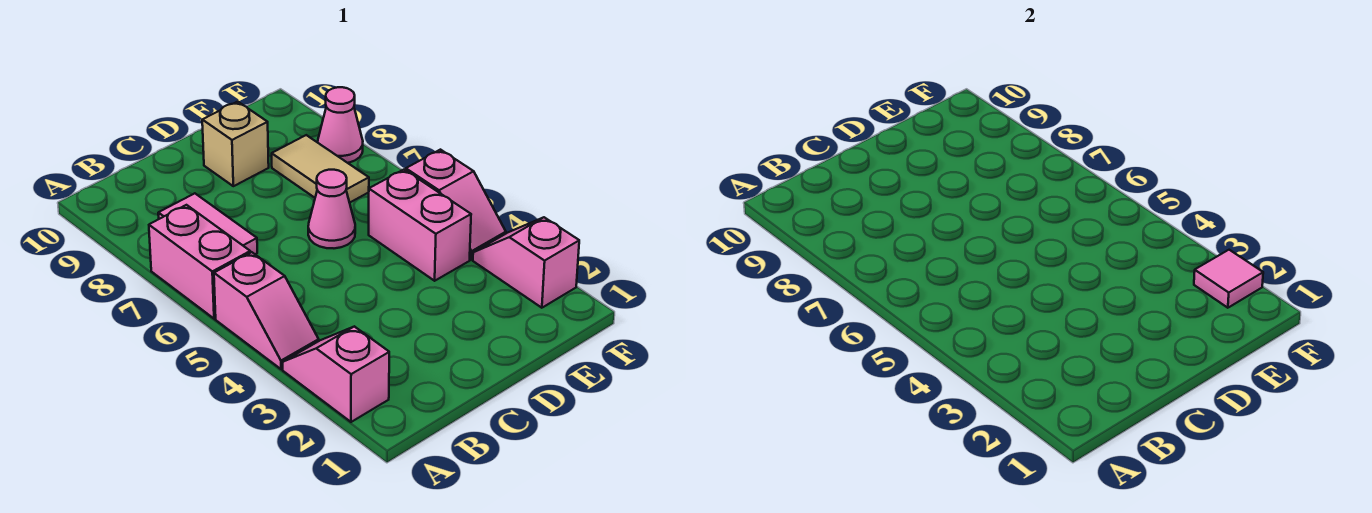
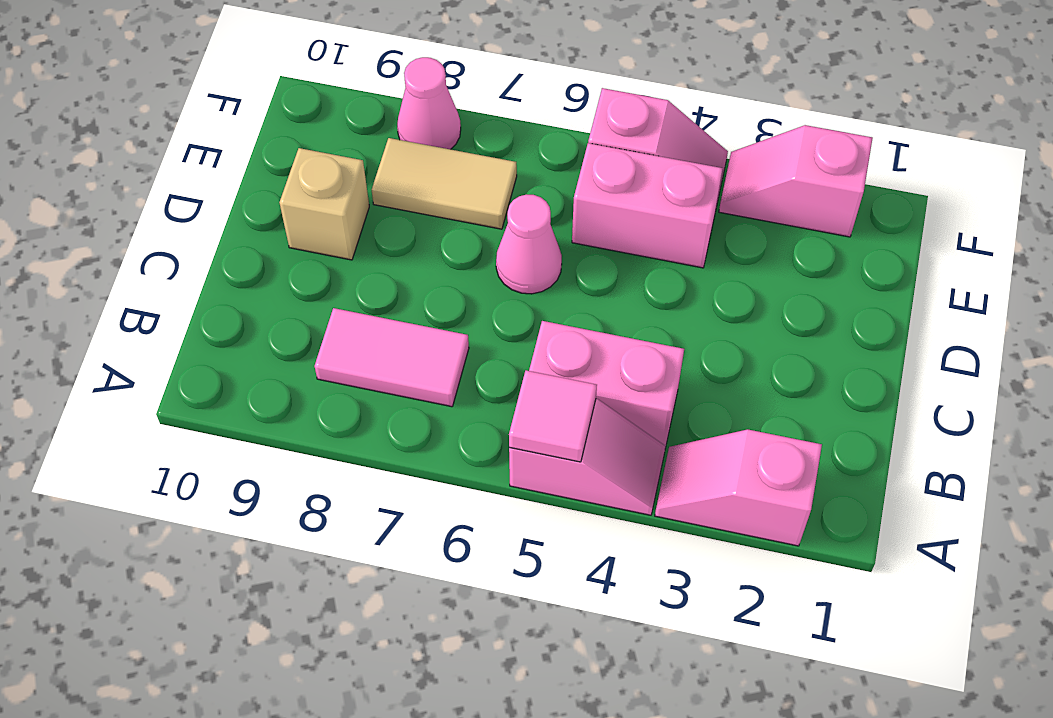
pink 1x2 brick [149,205,250,319] -> pink 1x2 brick moved to [529,321,684,446]
pink 1x1 tile [1194,250,1263,308] -> pink 1x1 tile moved to [509,370,597,462]

